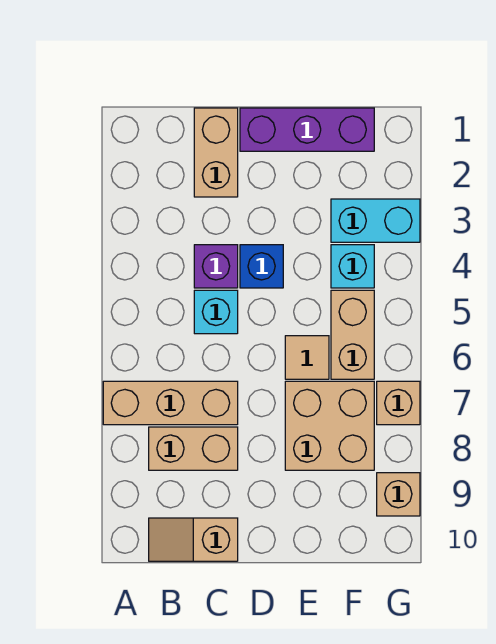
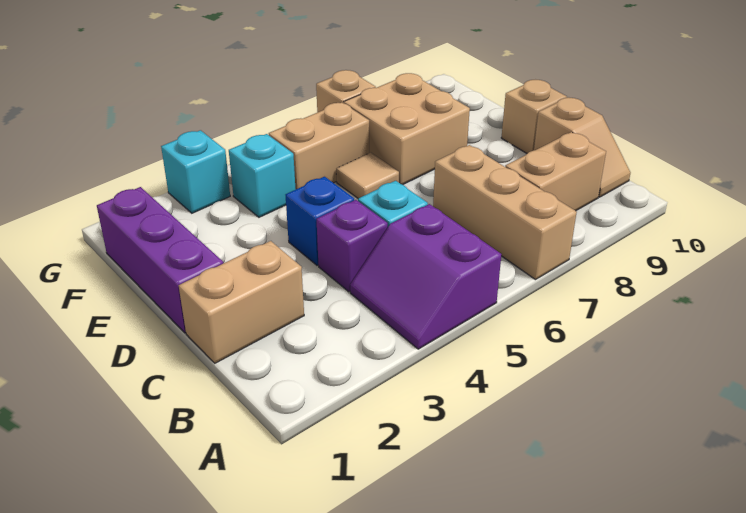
none -> purple 2x2 slope [350,204,501,349]
tan 1x2 brick [149,427,238,470] -> tan 1x2 brick turned to [505,132,606,211]
cyan 1x2 brick [331,199,420,242] -> cyan 1x1 brick [161,130,230,213]
tan 1x1 brick [377,473,420,516] -> tan 1x1 brick moved to [501,80,567,153]

